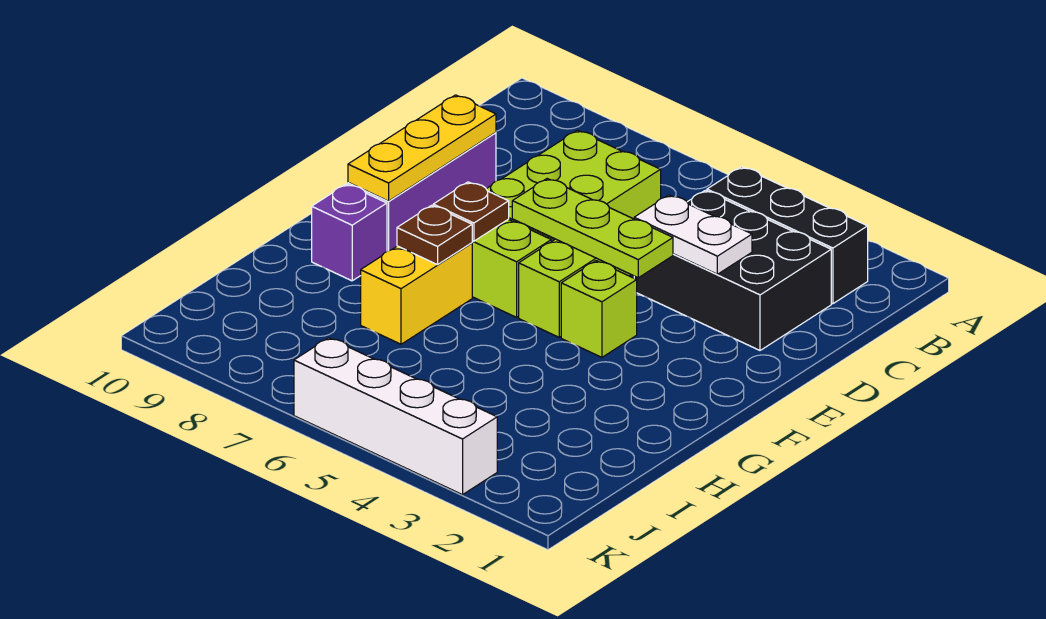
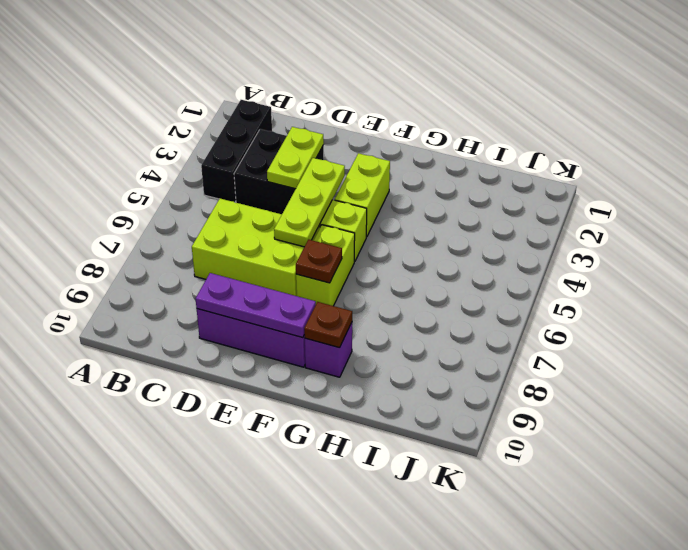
black 2x3 brick [634,190,831,350] -> black 2x2 brick [234,129,324,214]
white 1x2 plate [634,195,752,274] -> lime 1x2 plate [267,127,324,189]
yellow 1x3 plate [348,95,496,201] -> purple 1x3 plate [196,273,316,338]
lime 1x1 brick [561,261,637,357] -> lime 1x2 brick [335,153,390,237]
yellow 1x2 brick [361,243,472,344] -> none
brown 1x1 plate [397,205,472,265] -> brown 1x1 plate moved to [304,302,352,348]
white 1x4 brick [294,338,497,495] -> none

